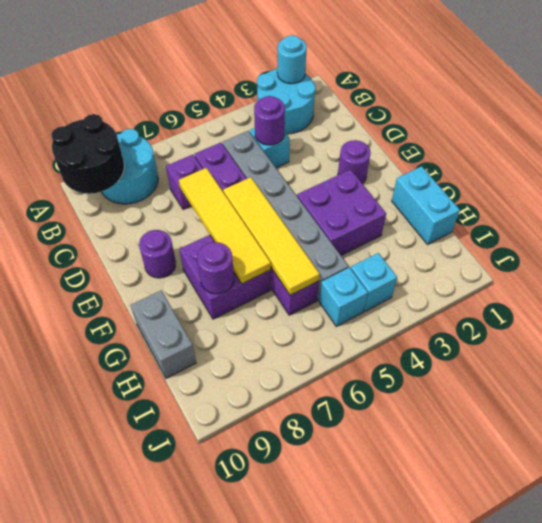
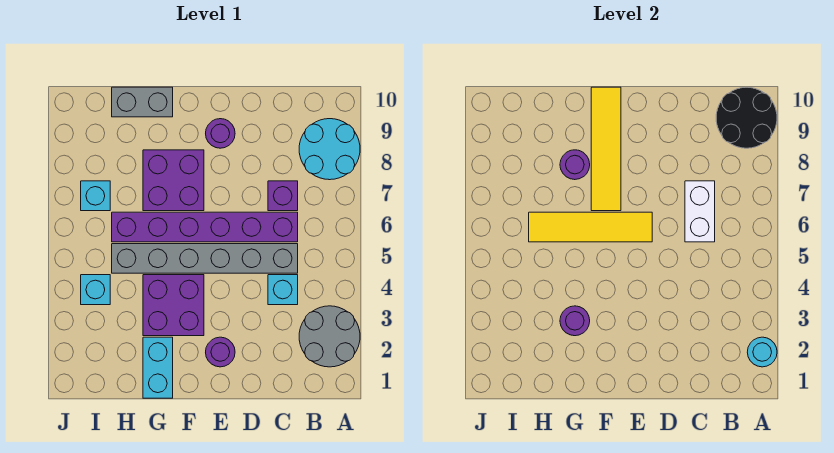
cyan 2x2 round brick [257,69,316,134] -> grey 2x2 round brick [299,306,360,367]
purple 1x1 round brick [254,96,285,145] -> purple 1x1 round brick moved to [560,306,590,336]
none -> white 1x2 brick [685,181,715,242]
yellow 1x4 tile [179,168,271,284] -> yellow 1x4 tile turned to [591,87,621,211]
cyan 1x2 brick [392,166,460,244] -> cyan 1x2 brick turned to [143,337,173,398]
cyan 1x1 brick [319,267,368,327] -> cyan 1x1 brick moved to [81,181,110,211]

